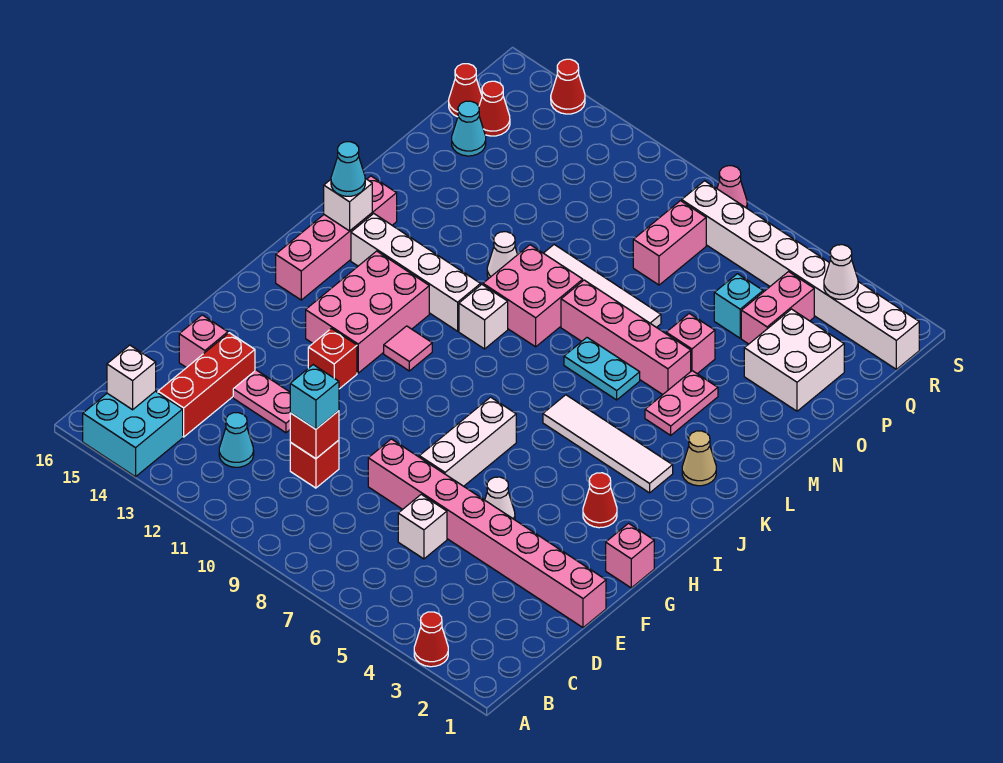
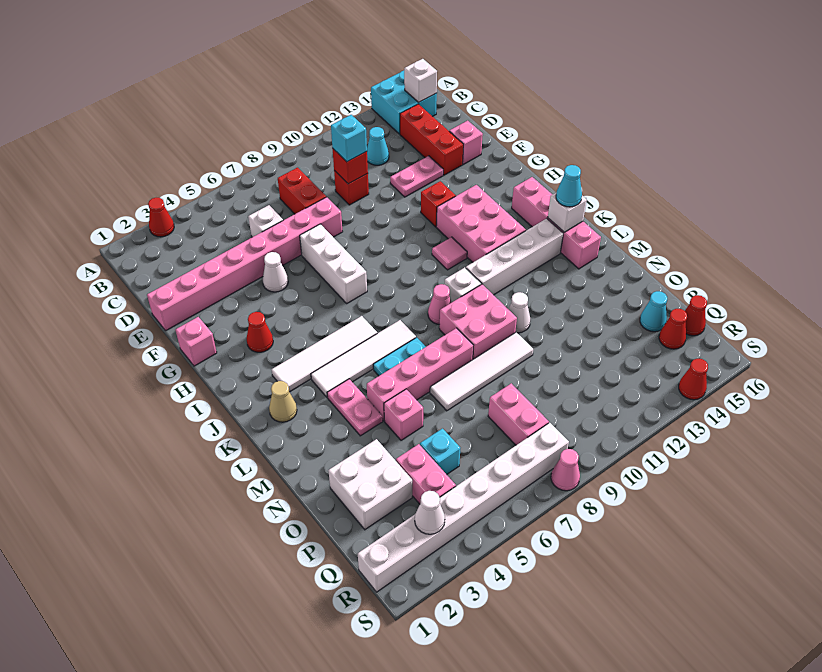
none -> red 1x2 brick [278,168,326,214]
none -> white 1x4 tile [311,320,416,397]
none -> pink 1x1 cone [428,284,451,324]

